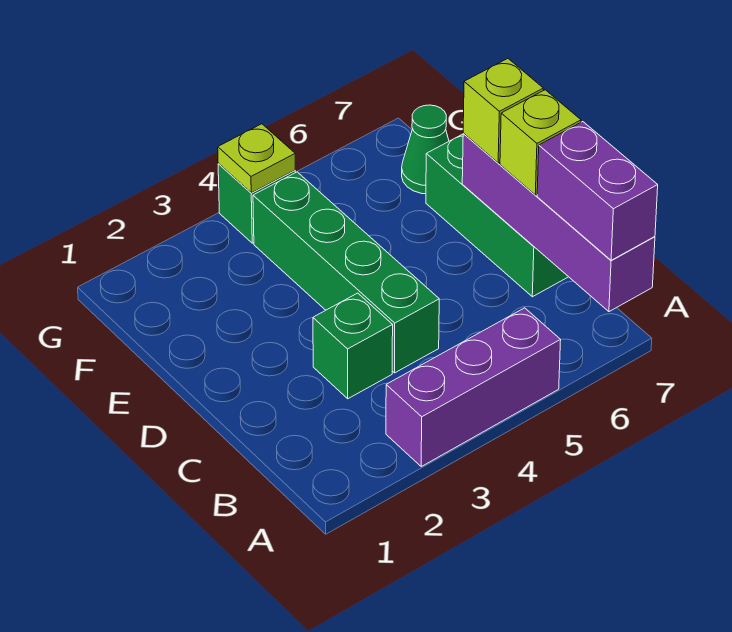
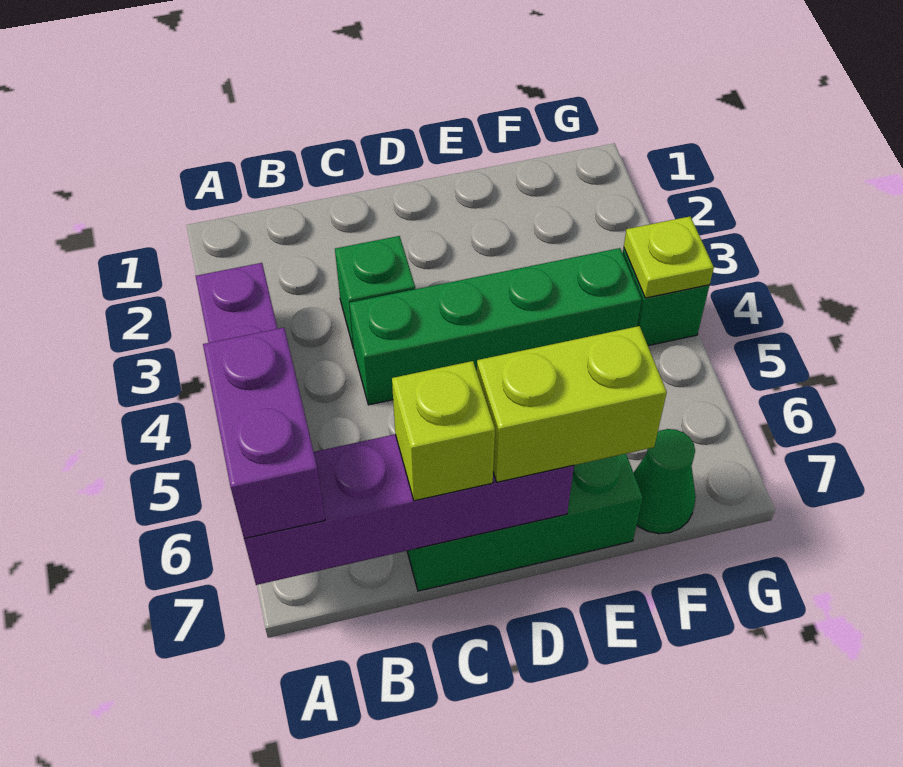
purple 1x2 brick [537,122,658,260] -> purple 1x2 brick turned to [203,328,325,539]
lime 1x1 brick [463,59,543,163] -> lime 1x2 brick [477,326,667,482]

